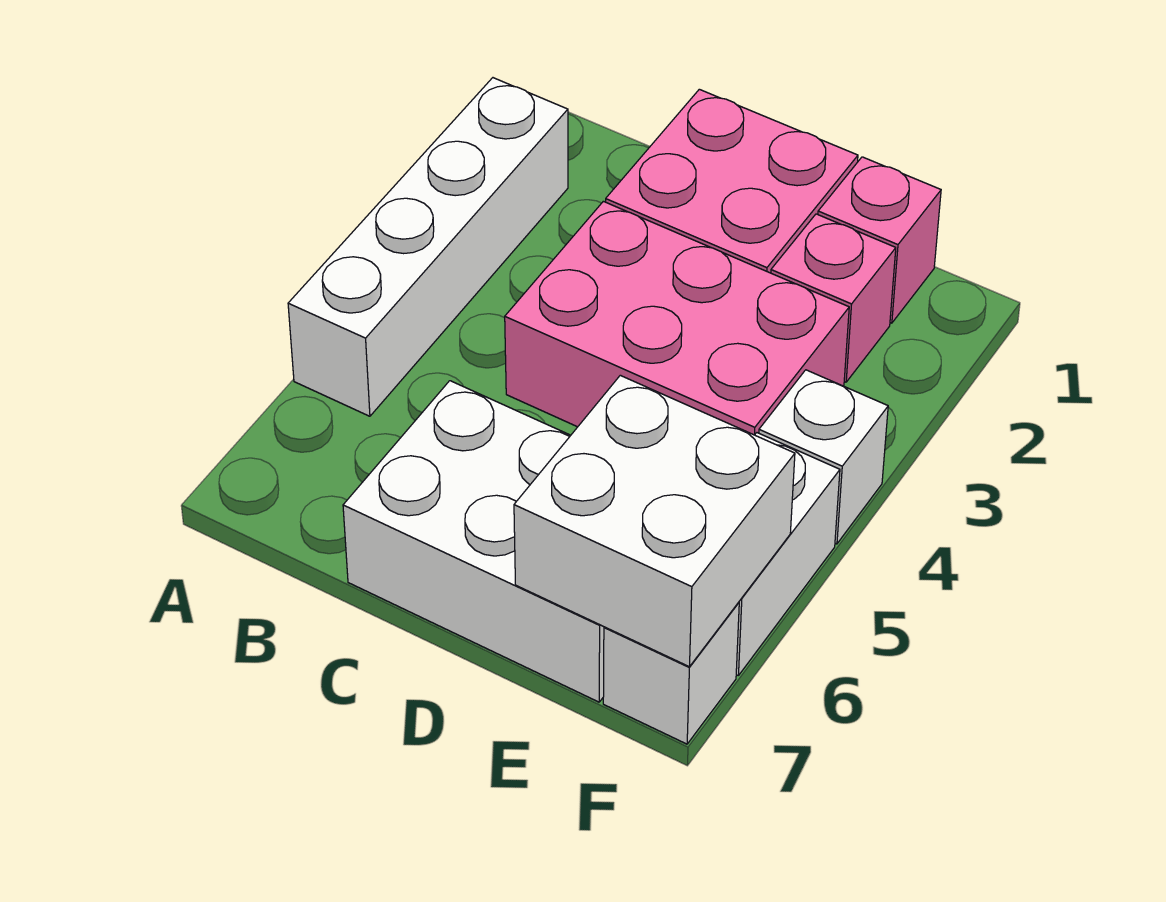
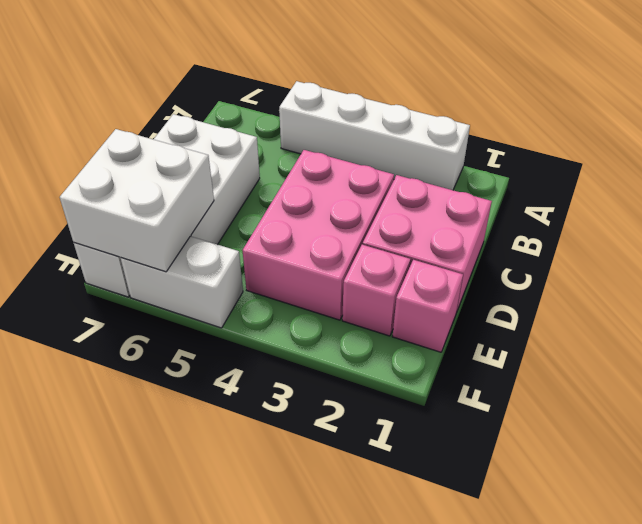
white 1x1 brick [759,370,888,544] -> none

